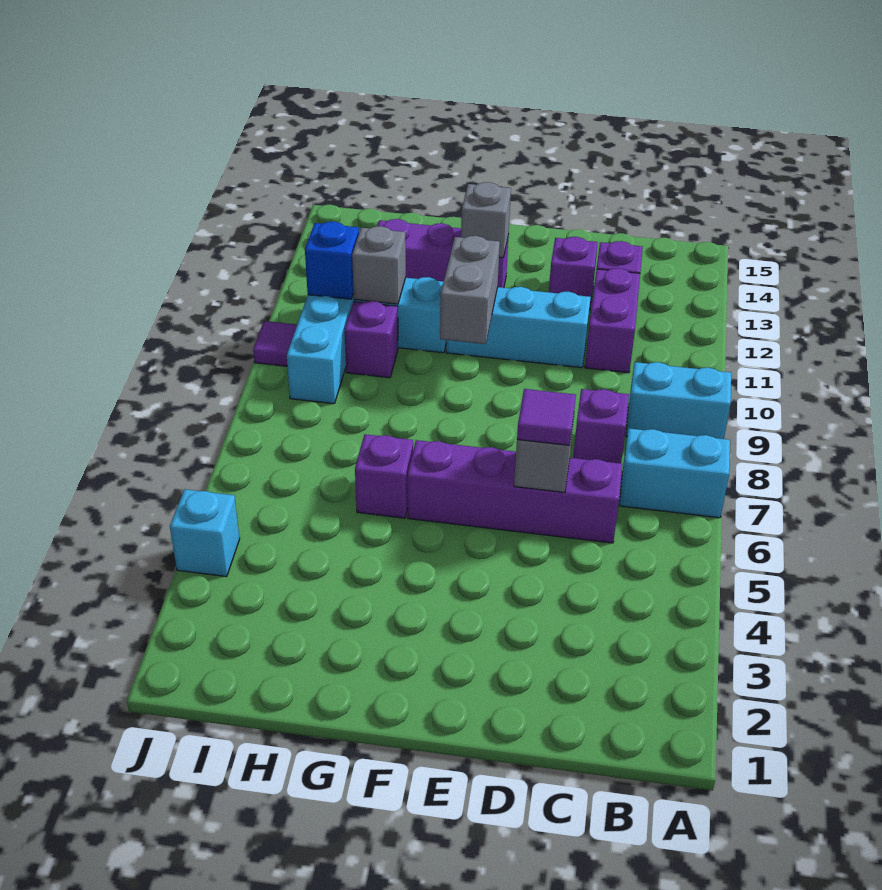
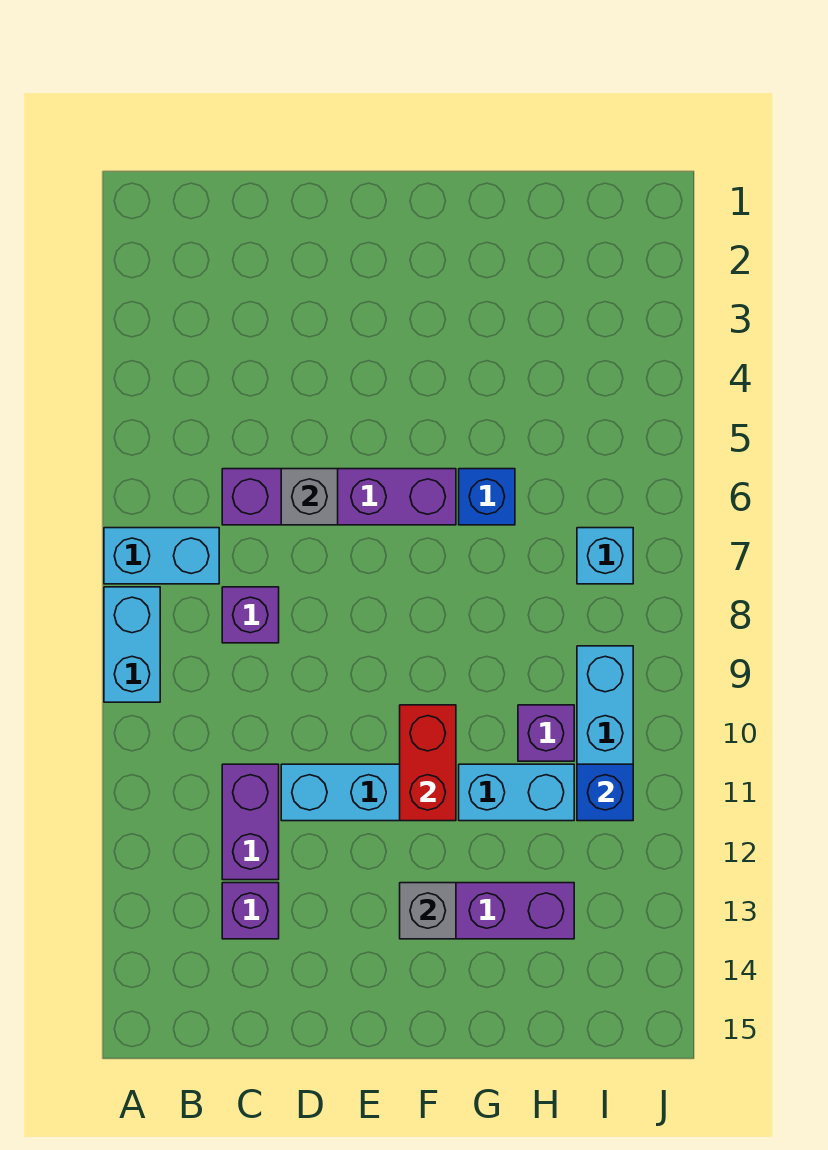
cyan 1x2 brick [626,362,731,439] -> cyan 1x2 brick turned to [104,587,160,702]
purple 1x1 tile [517,389,576,446] -> none
purple 1x1 brick [549,237,598,310] -> none
grey 1x2 brick [440,236,500,344] -> red 1x2 brick [400,705,456,821]
purple 1x1 brick [355,434,413,518] -> blue 1x1 brick [459,469,515,525]
grey 1x1 brick [352,226,406,304] -> none
cyan 1x1 brick [170,489,240,577] -> cyan 1x1 brick moved to [577,528,633,584]
purple 1x1 tile [253,321,297,366] -> none

